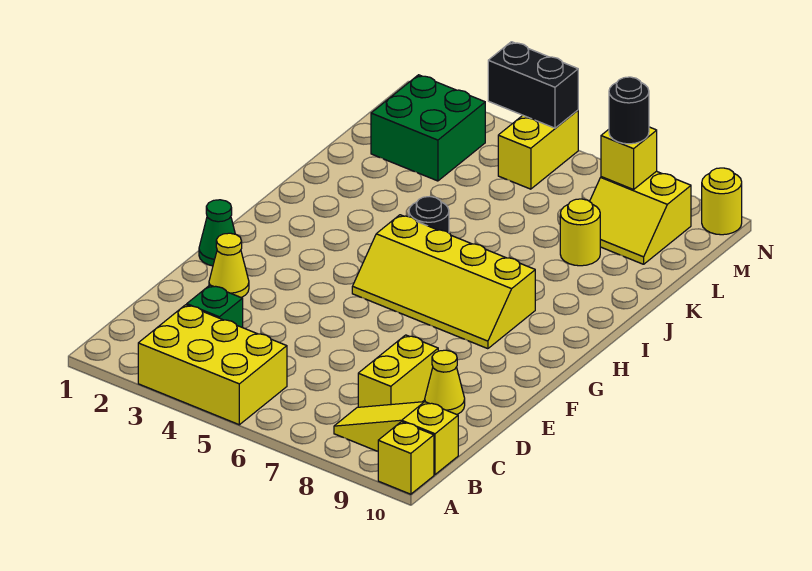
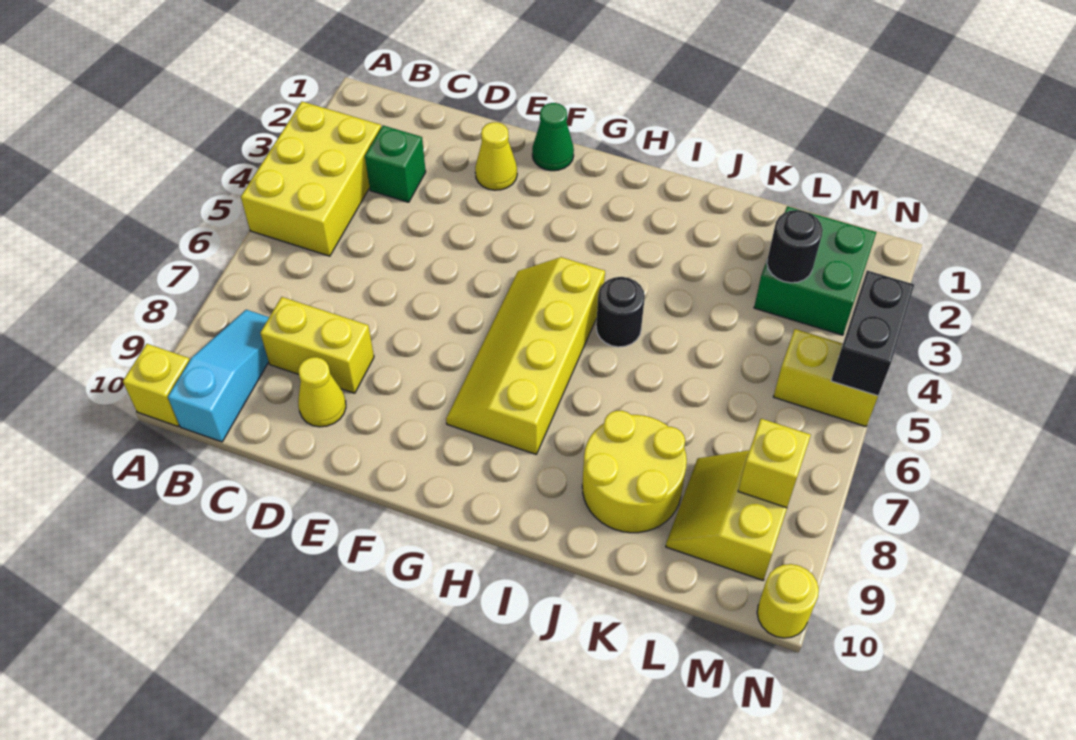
yellow 1x3 slope [334,402,458,475] -> cyan 1x3 slope [168,310,269,442]
yellow 1x1 round brick [560,199,600,266] -> yellow 2x2 round brick [582,411,687,533]
black 1x1 round brick [609,77,649,144] -> black 1x1 round brick moved to [767,210,823,283]

